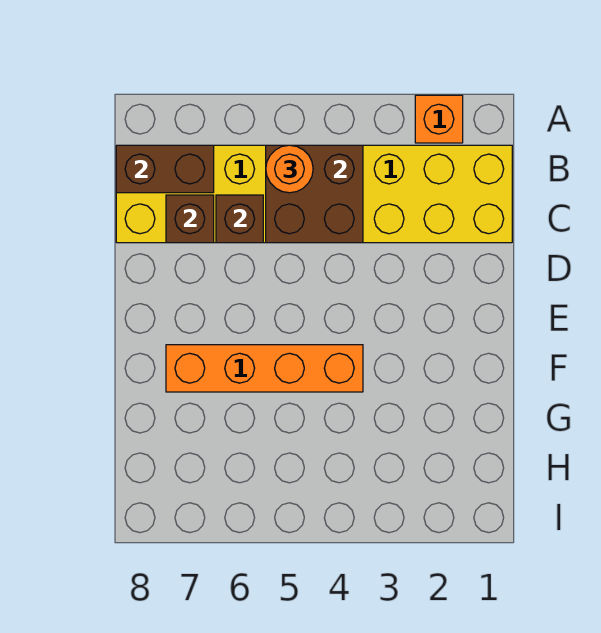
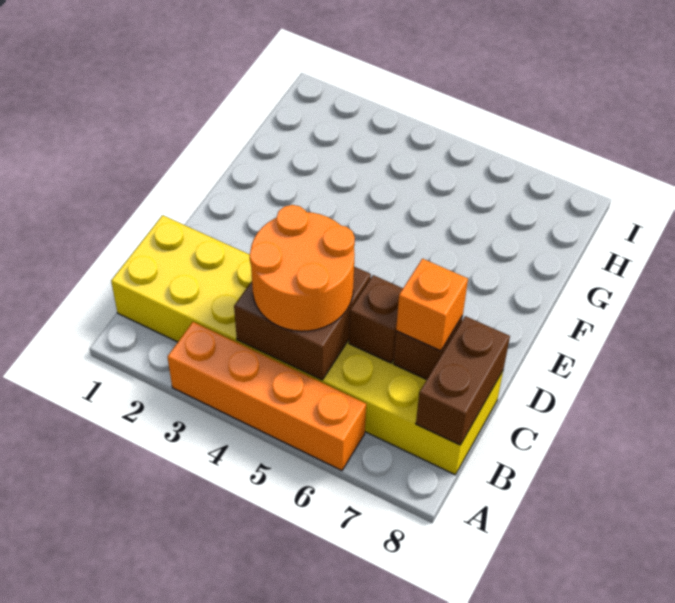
orange 1x1 brick [415,95,463,143] -> orange 1x1 brick moved to [396,259,468,351]
orange 1x1 round brick [266,145,313,193] -> orange 2x2 round brick [249,205,355,331]
brown 1x2 brick [116,145,214,193] -> brown 1x2 brick turned to [416,316,510,445]
orange 1x4 brick [166,345,363,392] -> orange 1x4 brick moved to [168,322,366,471]

